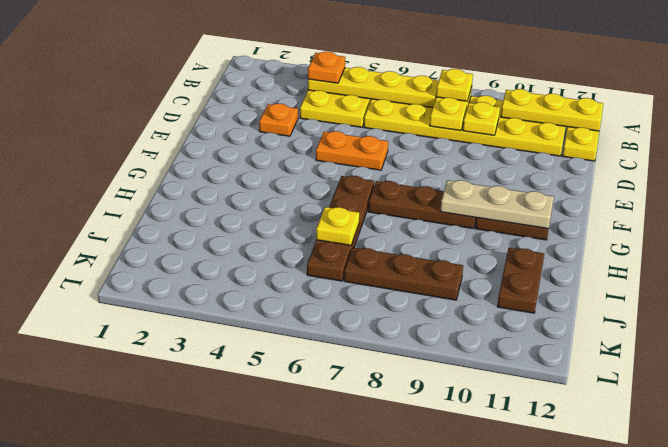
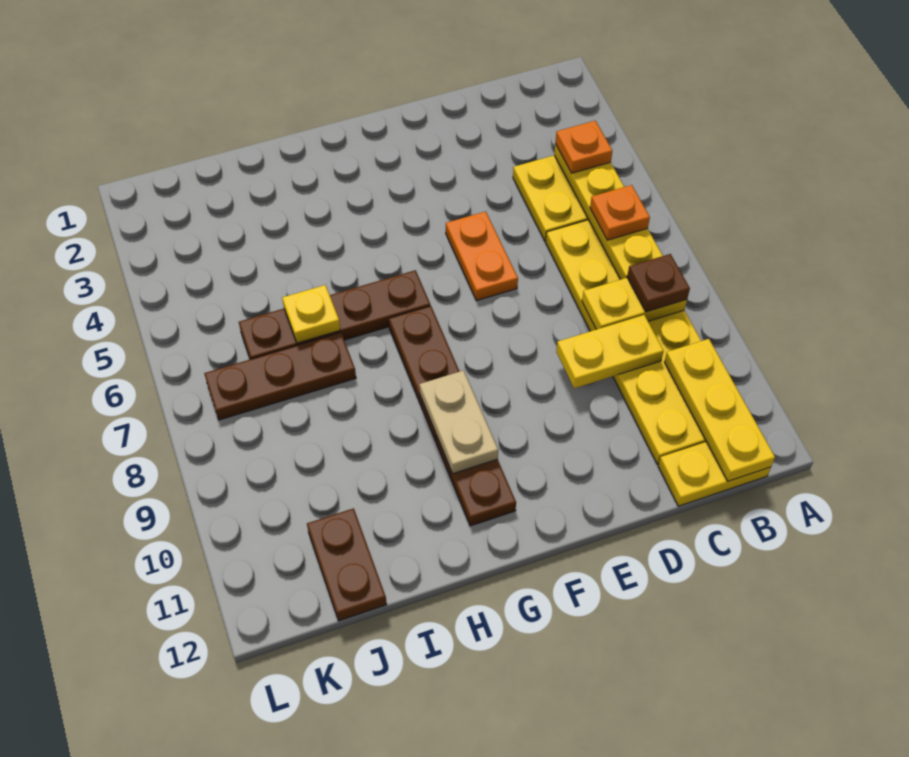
yellow 1x1 plate [436,69,473,101] -> brown 1x1 plate [627,254,690,312]
yellow 1x1 plate [463,102,500,135] -> yellow 1x2 plate [556,315,664,388]
orange 1x1 plate [259,104,298,136] -> orange 1x1 plate moved to [590,185,650,240]
tan 1x3 plate [440,180,554,229] -> tan 1x2 plate [419,370,498,473]
brown 1x2 plate [497,248,544,313] -> brown 1x2 plate turned to [307,508,387,621]
brown 1x3 plate [344,247,463,300] -> brown 1x3 plate turned to [204,333,356,420]

